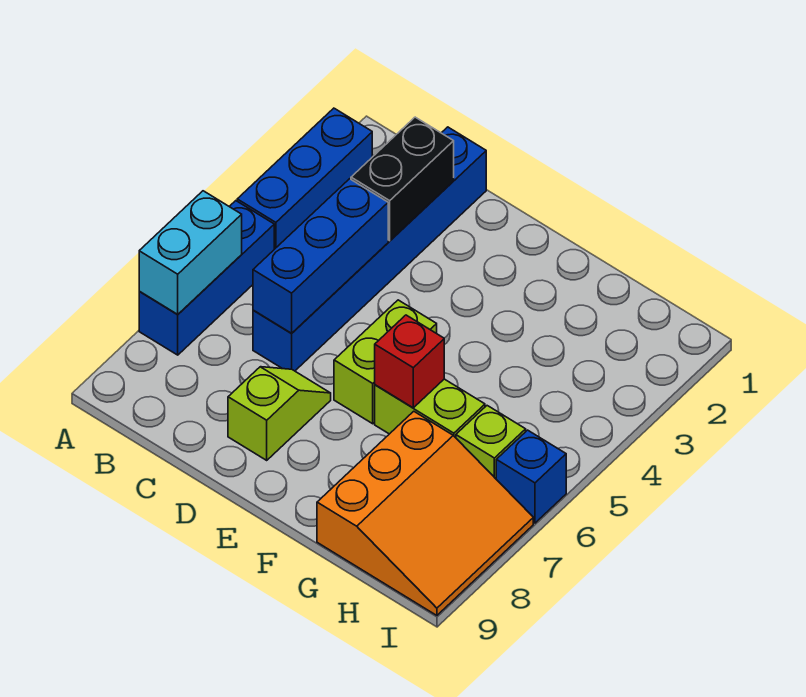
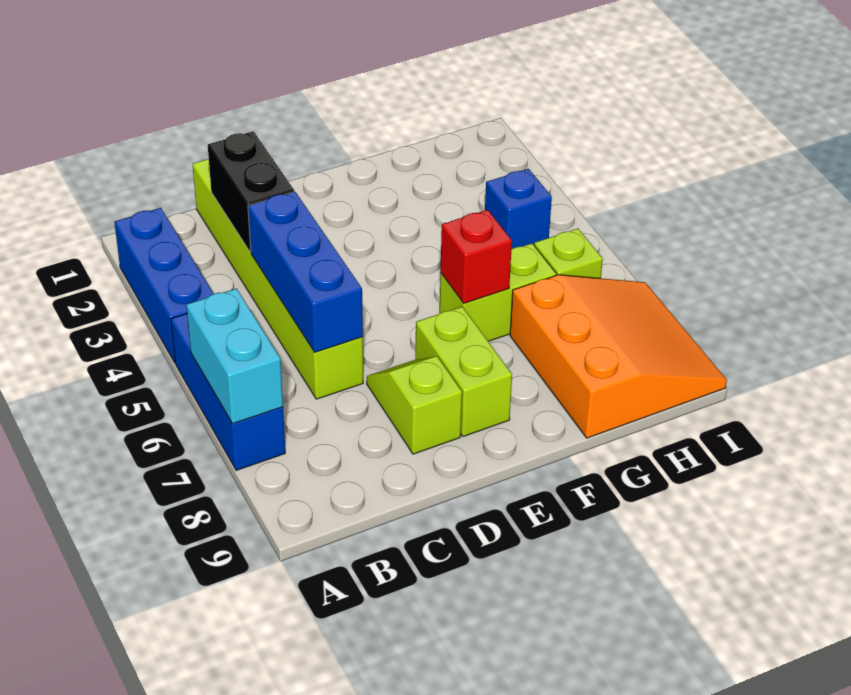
blue 1x6 brick [253,127,486,371] -> lime 1x6 brick [193,159,363,399]
lime 1x2 brick [334,300,437,424] -> lime 1x2 brick moved to [415,307,512,436]
blue 1x1 brick [496,430,566,523] -> blue 1x1 brick moved to [485,169,552,249]

